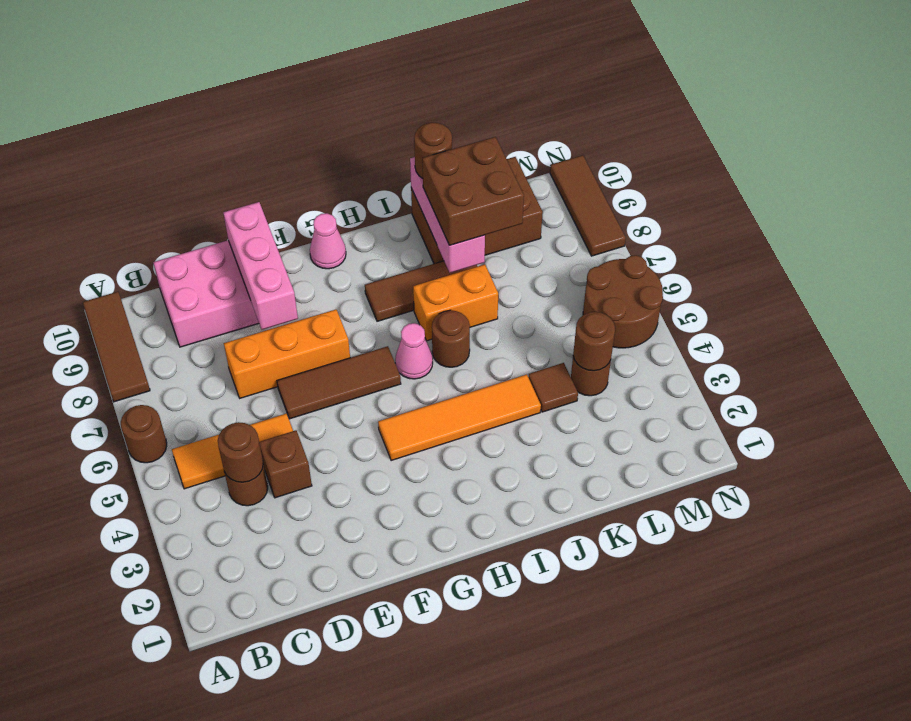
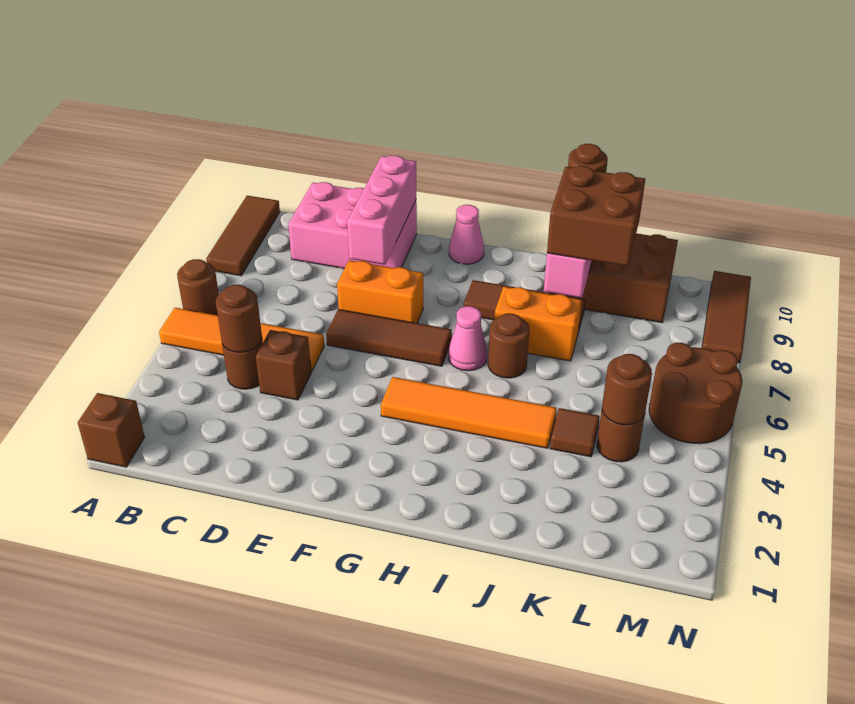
none -> brown 1x1 brick [78,393,145,467]
orange 1x3 tile [172,413,293,489] -> orange 1x4 tile [159,308,324,372]
orange 1x3 brick [224,309,350,398] -> orange 1x2 brick [337,260,423,323]

